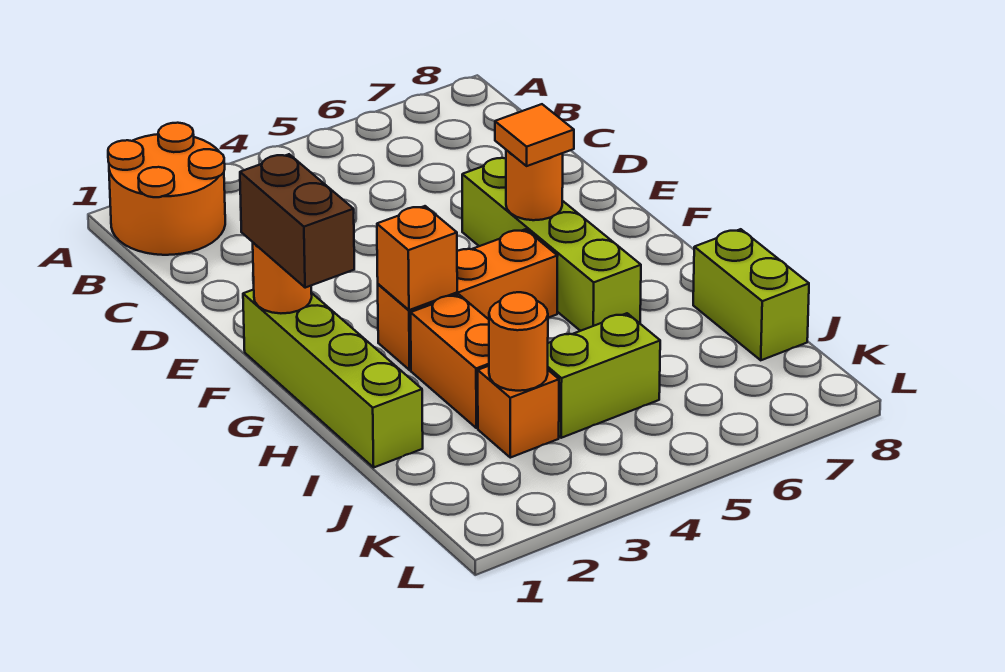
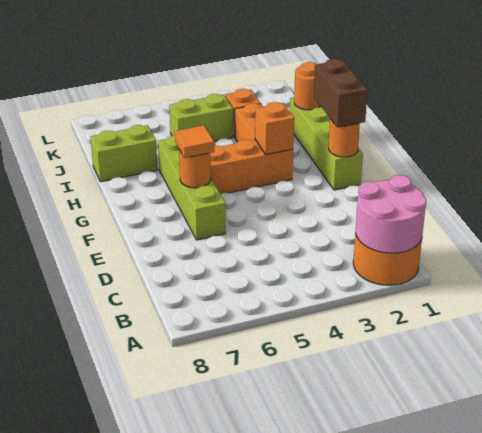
none -> pink 2x2 round brick [356,175,426,253]
lime 1x2 brick [693,229,809,360] -> lime 1x2 brick turned to [91,125,158,182]
orange 1x1 round brick [489,292,548,391] -> orange 1x1 round brick moved to [294,62,320,110]

